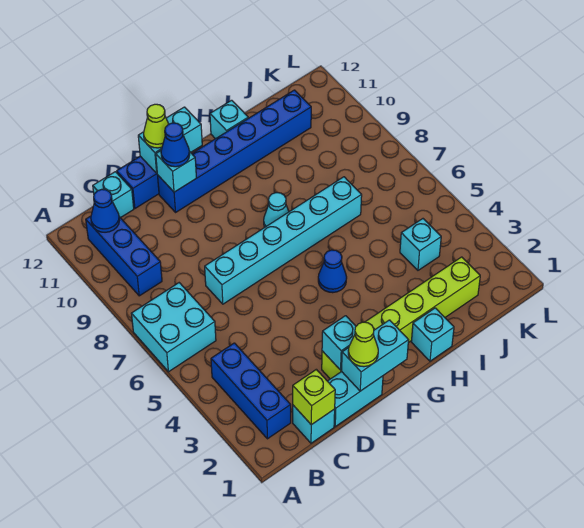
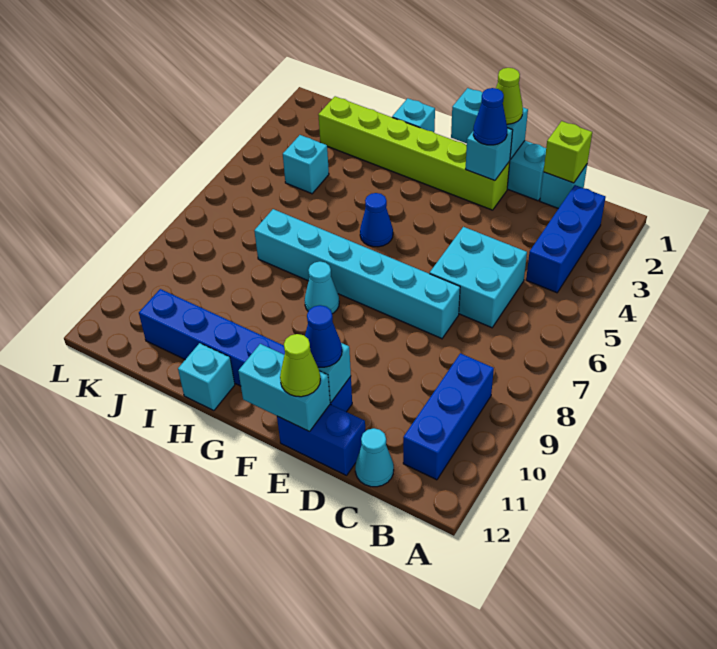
cyan 2x2 brick [131,283,216,372] -> cyan 2x2 brick moved to [430,227,527,328]
blue 1x1 cone [91,189,120,232] -> blue 1x1 cone moved to [473,88,507,145]
cyan 1x1 brick [93,172,134,218] -> cyan 1x1 cone [355,428,394,487]

